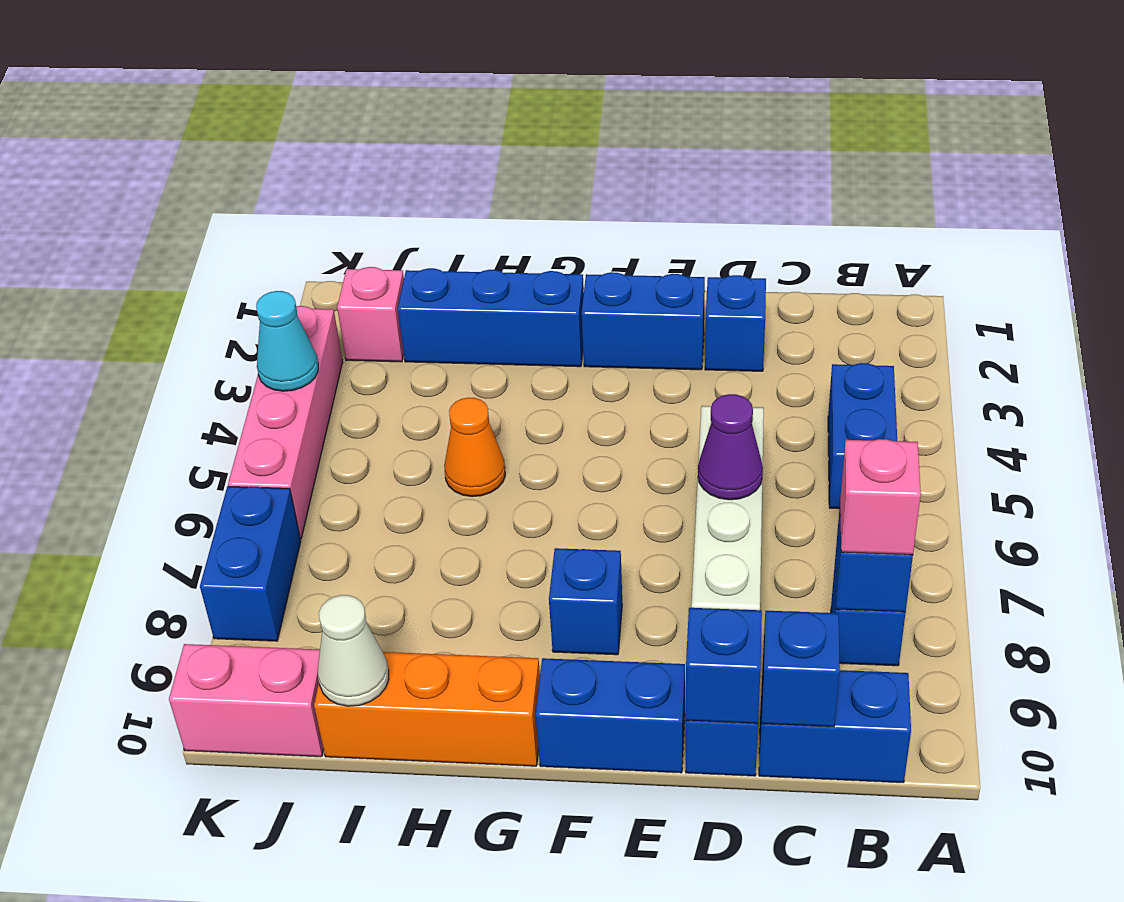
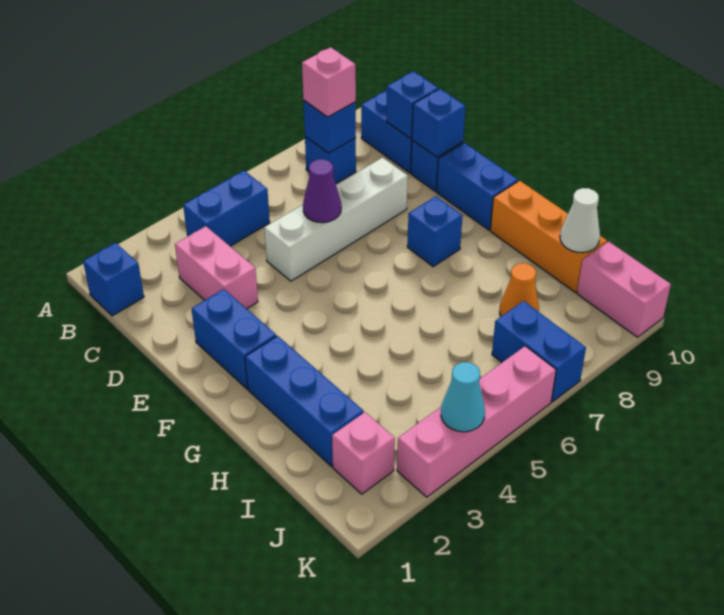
none -> pink 1x2 brick [175,226,258,309]
blue 1x1 brick [705,275,766,371] -> blue 1x1 brick moved to [83,243,144,316]
orange 1x1 cone [444,398,505,497] -> orange 1x1 cone moved to [500,263,539,316]
blue 1x2 brick [200,486,301,641] -> blue 1x2 brick turned to [492,301,586,402]

